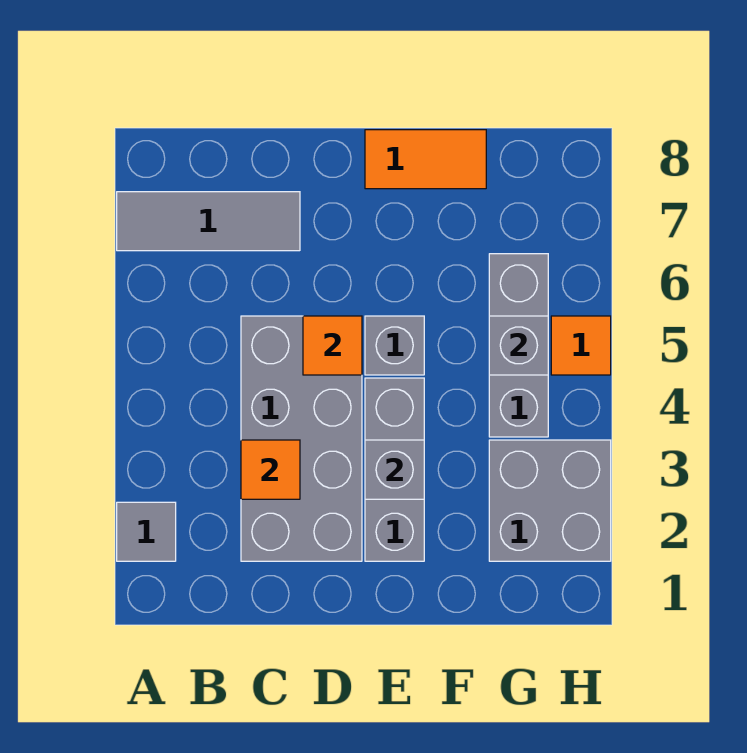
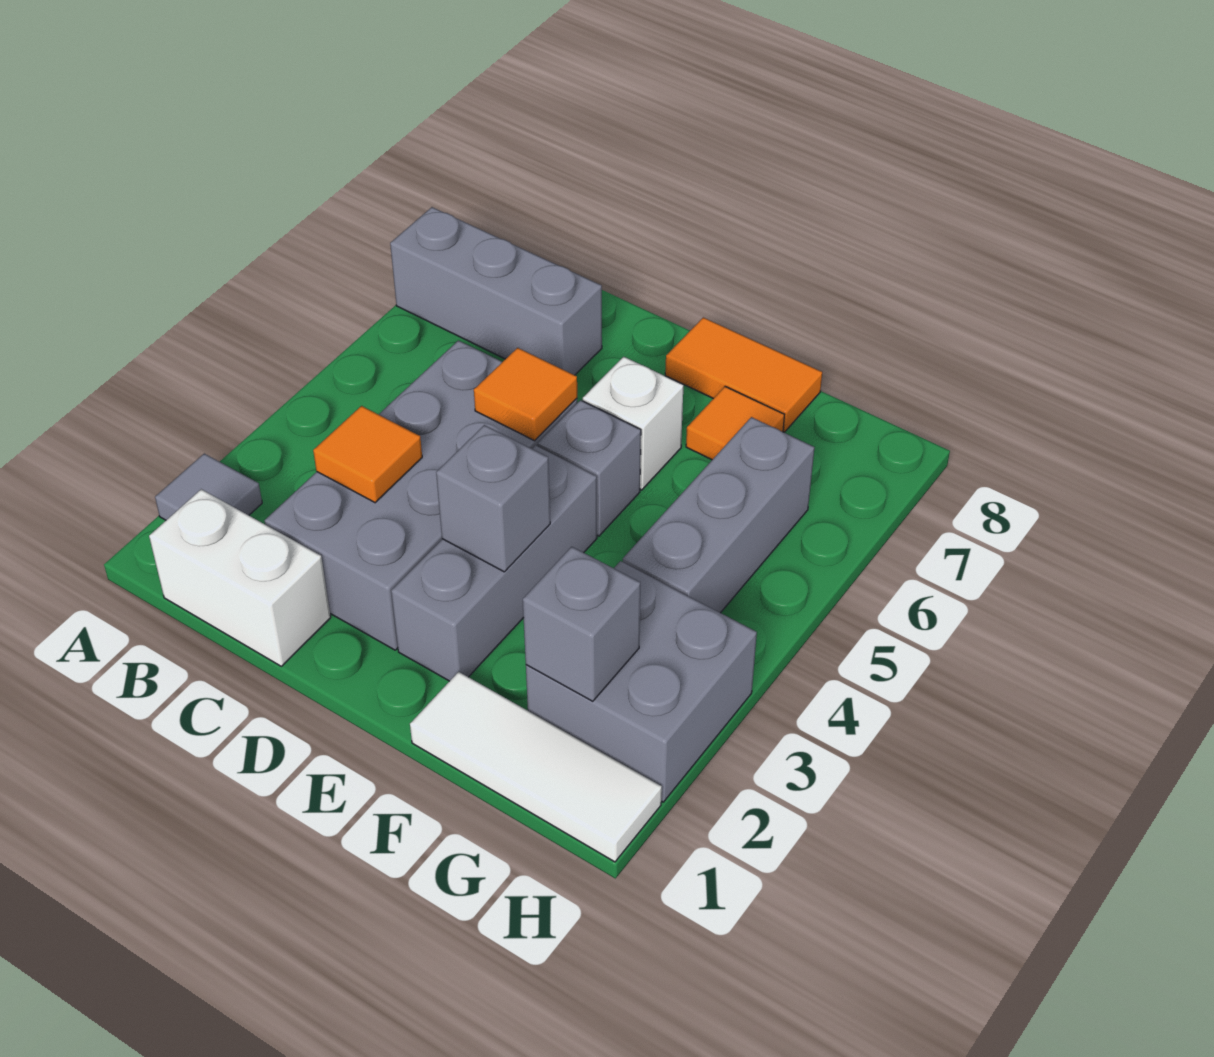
grey 1x3 tile [117,192,300,251] -> grey 1x3 brick [390,207,602,375]
none -> white 1x2 brick [149,489,331,666]
none -> white 1x1 brick [583,357,683,490]
none -> white 1x3 tile [410,672,662,862]
grey 1x1 brick [489,316,548,375] -> grey 1x1 brick moved to [523,547,640,701]
orange 1x1 tile [551,316,611,375] -> orange 1x1 tile moved to [686,387,784,460]

